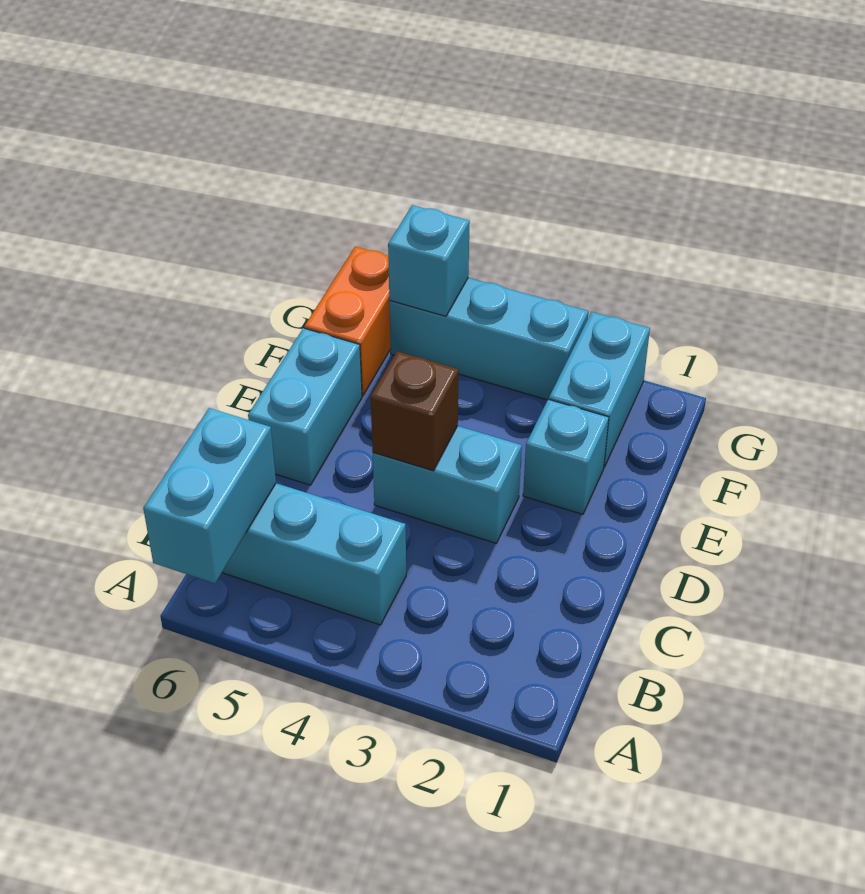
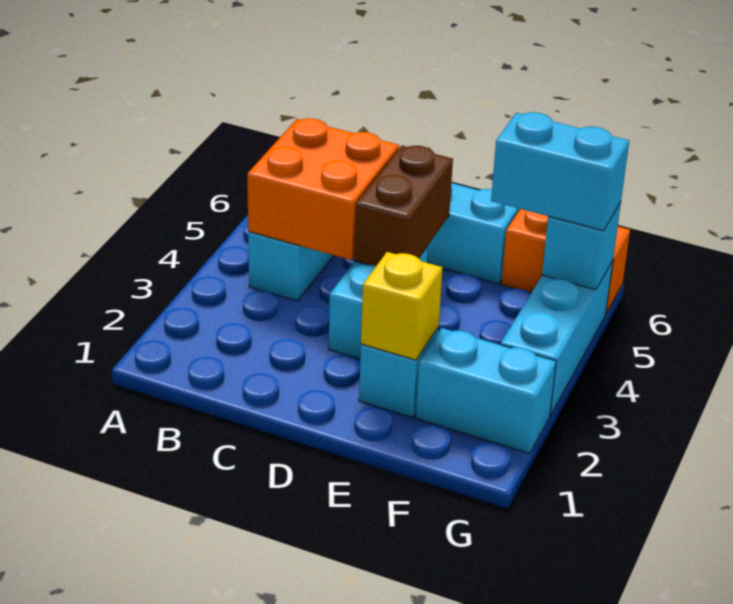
cyan 1x2 brick [143,408,276,583] -> cyan 1x2 brick moved to [491,112,629,231]
none -> orange 2x2 brick [247,118,399,260]
brown 1x1 brick [371,351,459,471] -> brown 1x2 brick [354,146,453,266]
none -> yellow 1x1 brick [361,252,443,360]

